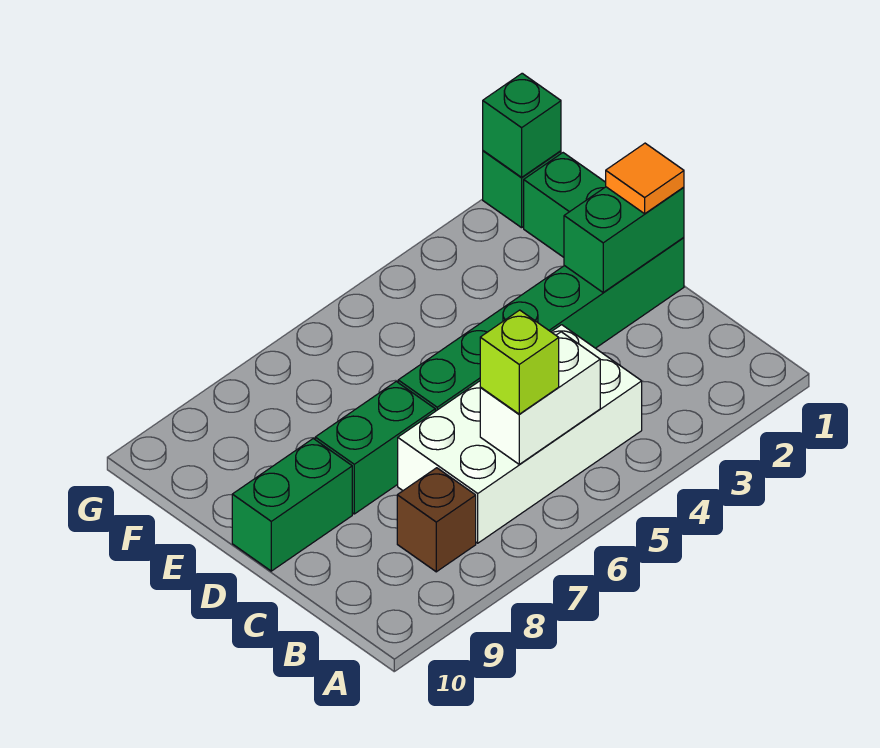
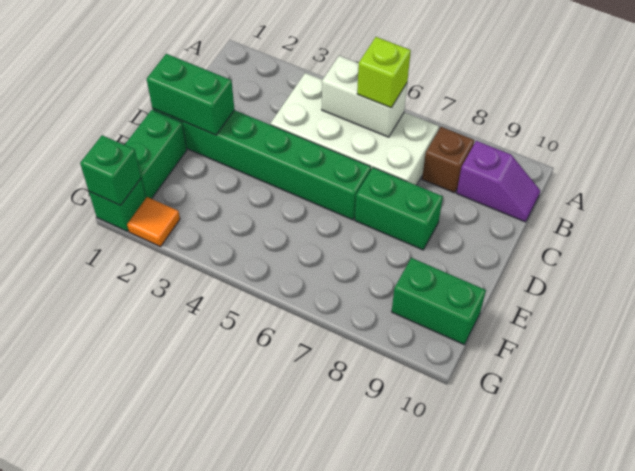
none -> purple 1x2 slope [457,141,540,222]
orange 1x1 tile [606,143,684,214] -> orange 1x1 tile moved to [127,197,180,247]
green 1x2 brick [232,439,352,571] -> green 1x2 brick moved to [392,258,486,345]

